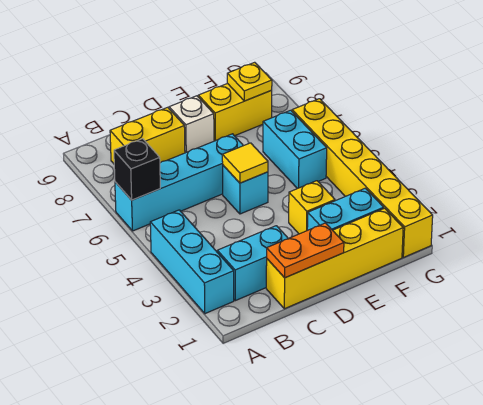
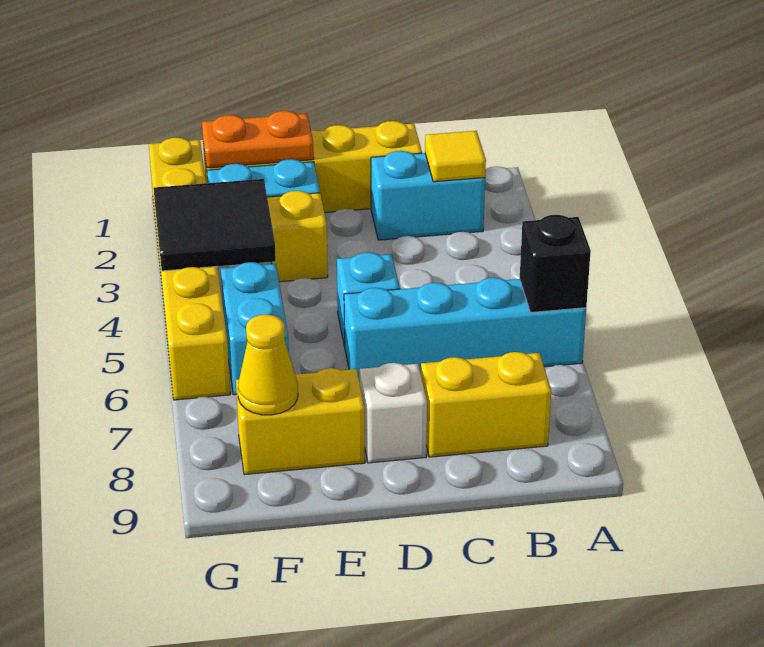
cyan 1x3 brick [150,210,234,314] -> none
orange 1x2 plate [267,223,344,278] -> orange 1x2 plate moved to [202,111,314,168]
yellow 1x1 tile [222,143,268,183] -> yellow 1x1 tile moved to [425,131,486,182]
none -> black 2x2 tile [154,179,276,271]
yellow 1x1 plate [227,62,272,101] -> yellow 1x1 cone [238,314,298,415]

